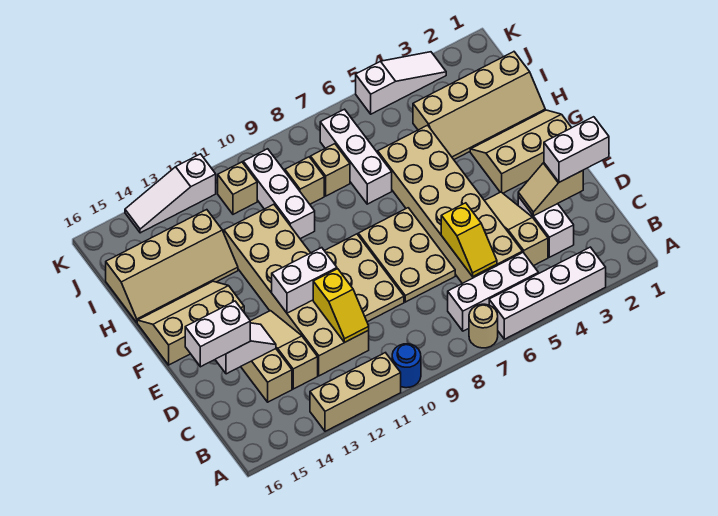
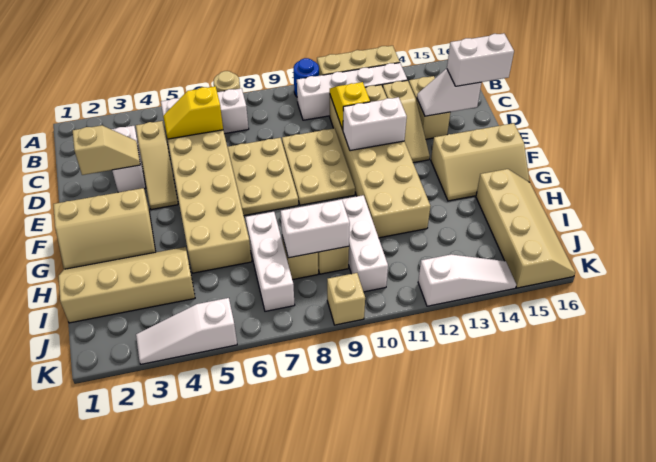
white 1x4 brick [489,247,606,339] -> white 1x4 brick moved to [297,63,407,120]
yellow 1x2 slope [441,203,497,277] -> yellow 1x2 slope turned to [163,86,223,139]
white 1x2 brick [544,117,609,182] -> white 1x2 brick moved to [281,199,350,258]
tan 2x4 slope [106,210,238,323] -> tan 2x4 slope turned to [476,169,575,288]
tan 1x1 brick [218,162,257,214] -> tan 1x1 brick moved to [327,273,365,325]

